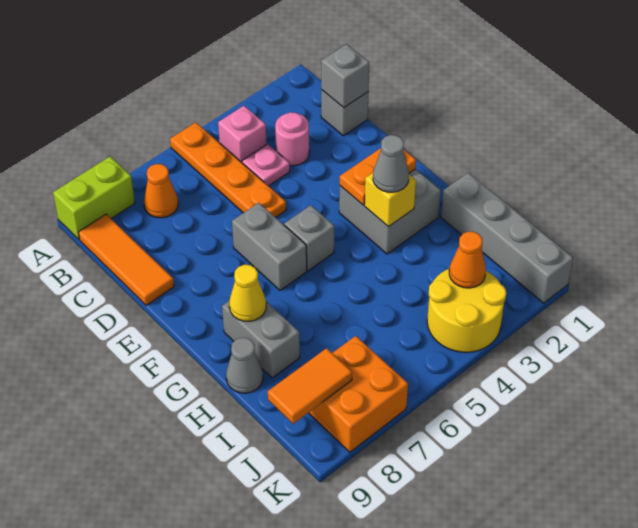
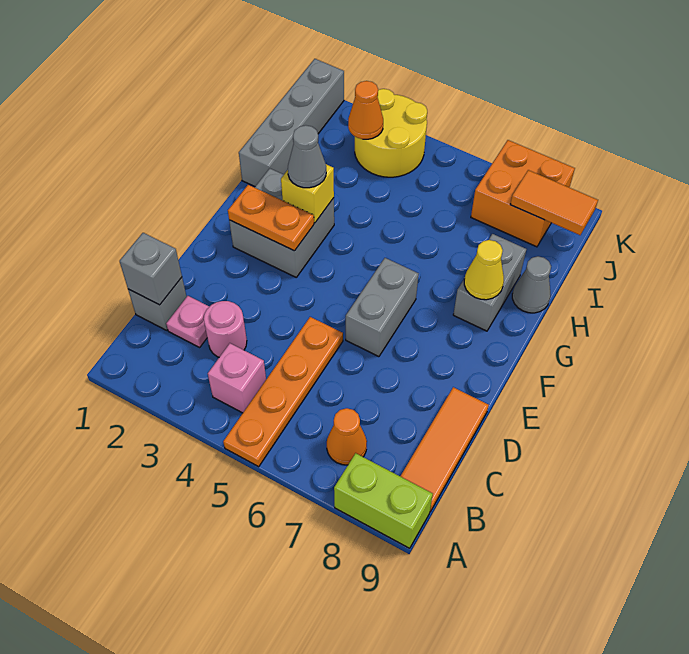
pink 1x1 plate [242,144,290,186] -> pink 1x1 plate moved to [166,296,209,347]
grey 1x1 brick [284,205,334,271] -> none

